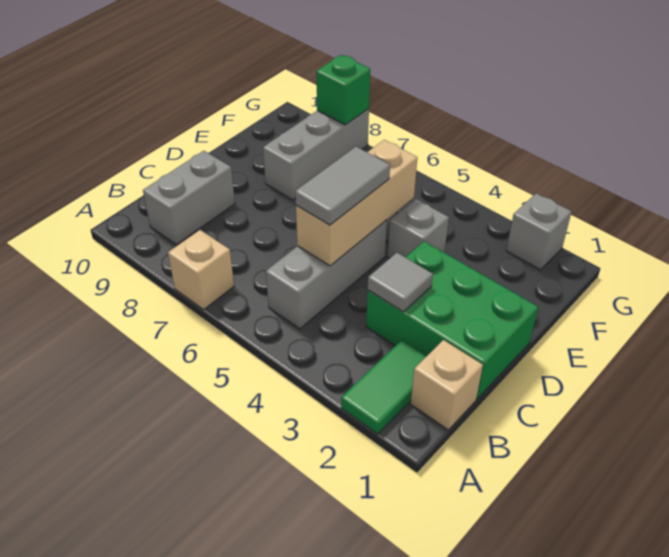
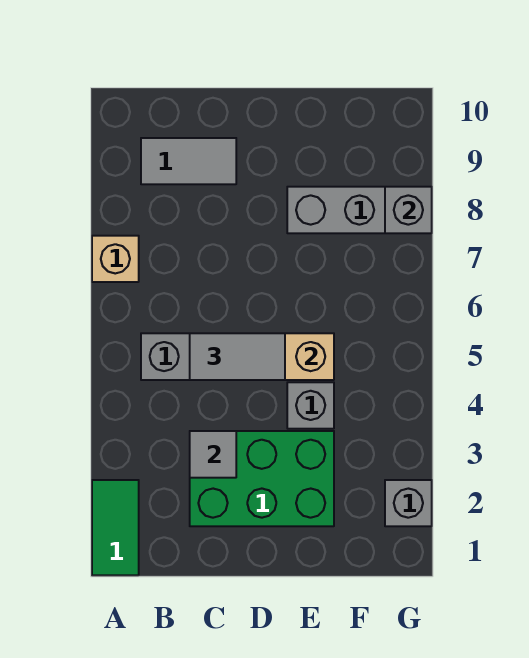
green 1x2 tile [341,340,426,434] -> green 1x2 tile turned to [92,480,139,575]
tan 1x1 brick [411,340,483,430] -> none
grey 1x2 brick [143,151,235,245] -> grey 1x2 tile [141,138,236,184]
green 2x3 brick [366,241,538,399] -> green 2x3 brick turned to [190,431,334,526]
green 1x1 brick [316,55,370,125] -> grey 1x1 brick [385,187,432,233]

